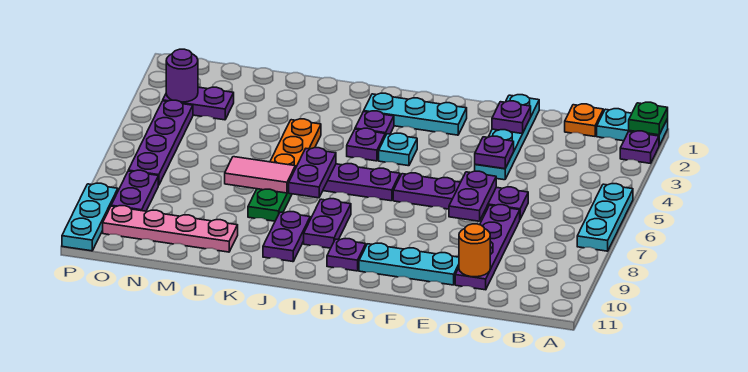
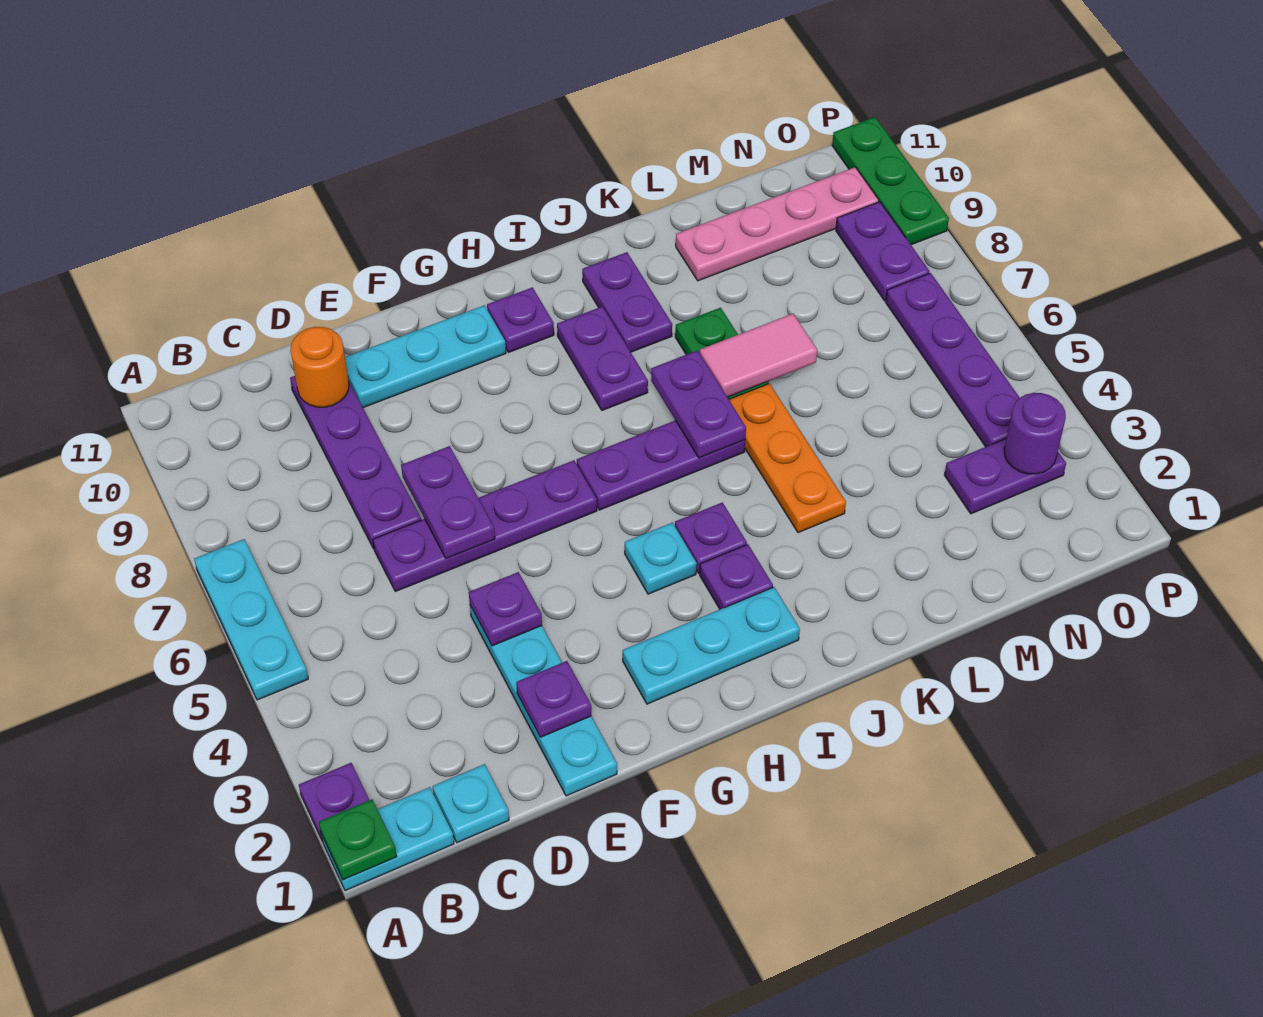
orange 1x1 plate [565,104,603,136] -> cyan 1x1 plate [433,764,509,843]
cyan 1x3 plate [62,183,118,251] -> green 1x3 plate [832,117,949,245]

